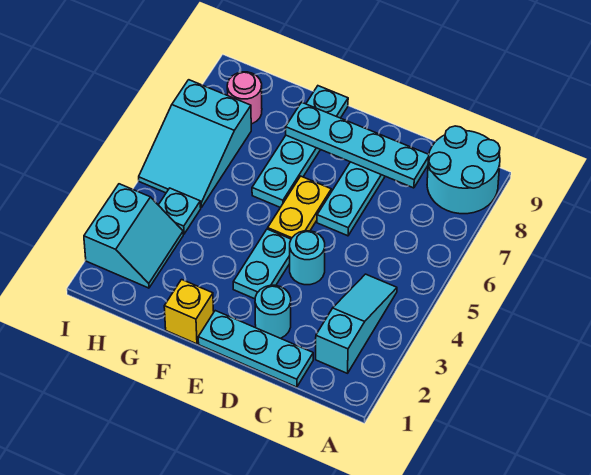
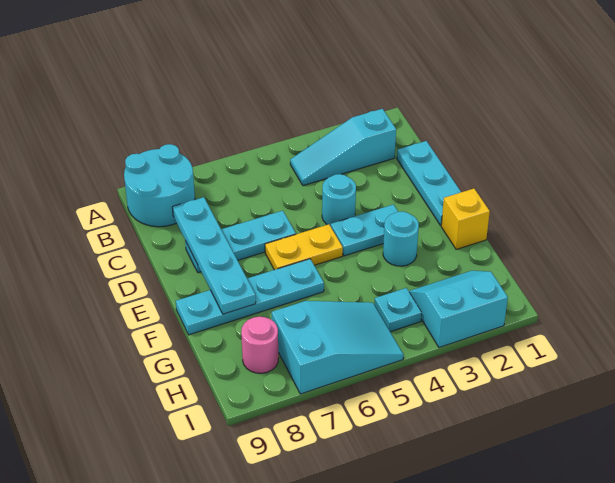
cyan 1x1 round brick [255,285,291,338] -> cyan 1x1 round brick moved to [383,211,419,266]

